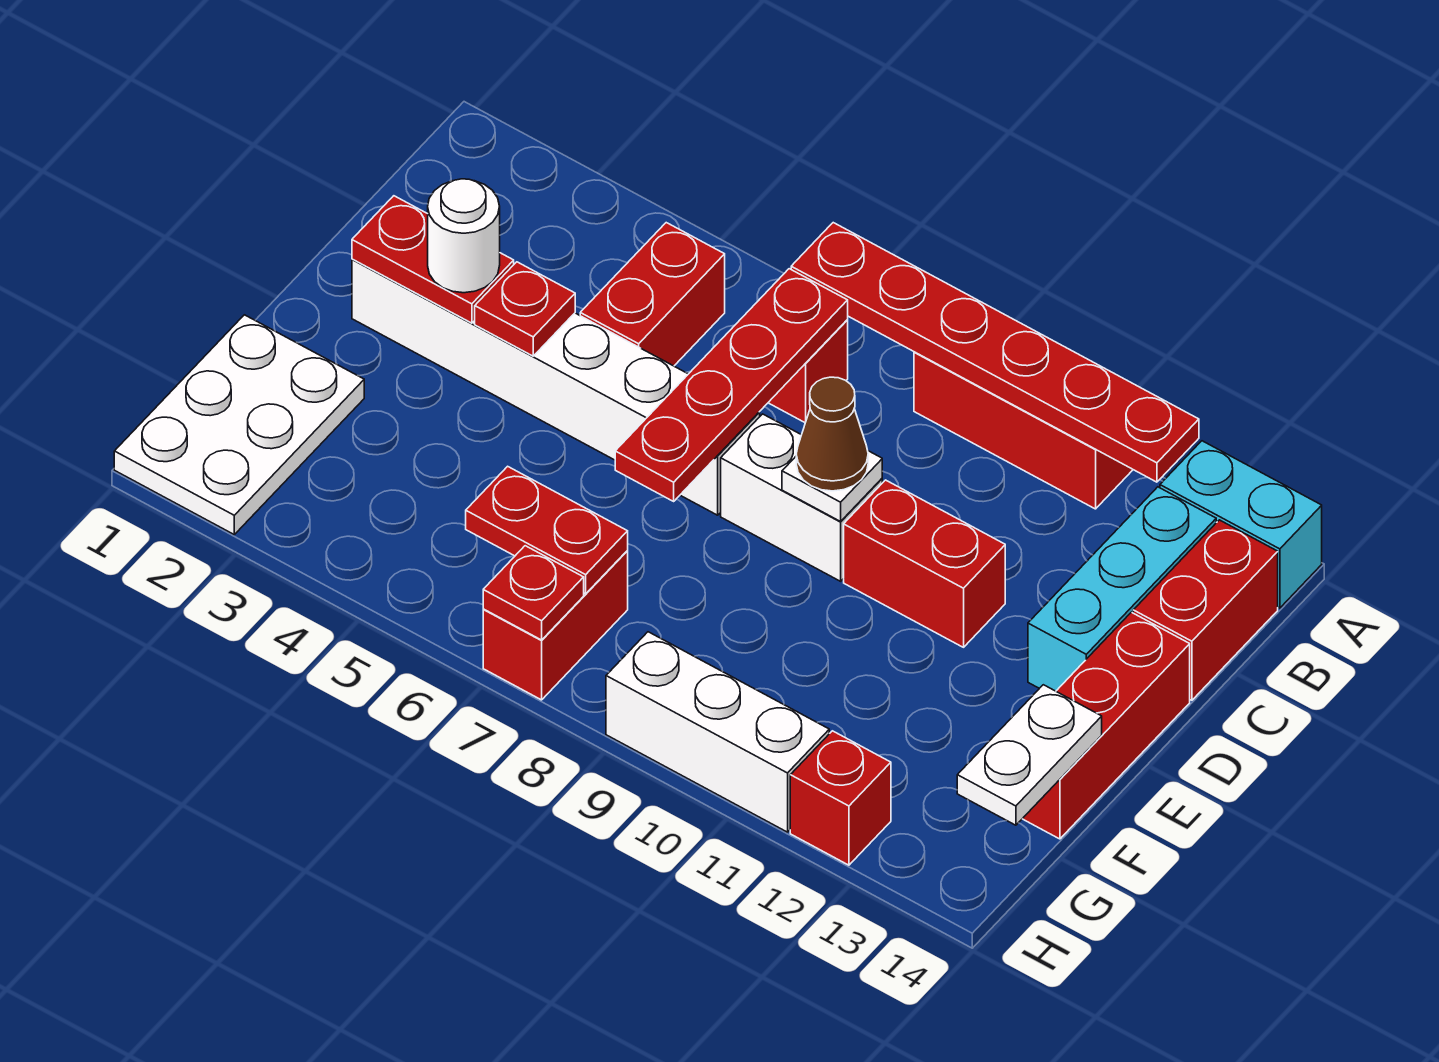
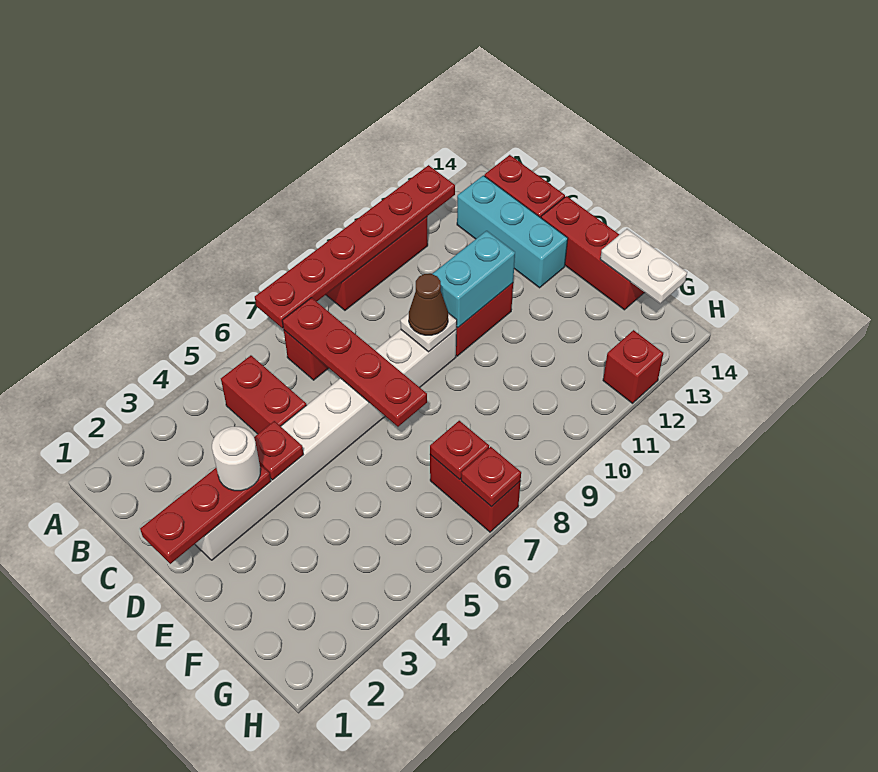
cyan 1x2 brick [1160,441,1322,608] -> cyan 1x2 brick moved to [433,231,515,328]
red 1x2 plate [352,196,514,323] -> red 1x3 plate [140,465,271,564]
white 2x3 plate [114,315,364,534] -> none
red 1x2 plate [466,466,628,594] -> red 1x1 plate [430,421,489,479]
white 1x3 brick [606,632,829,832] -> none

